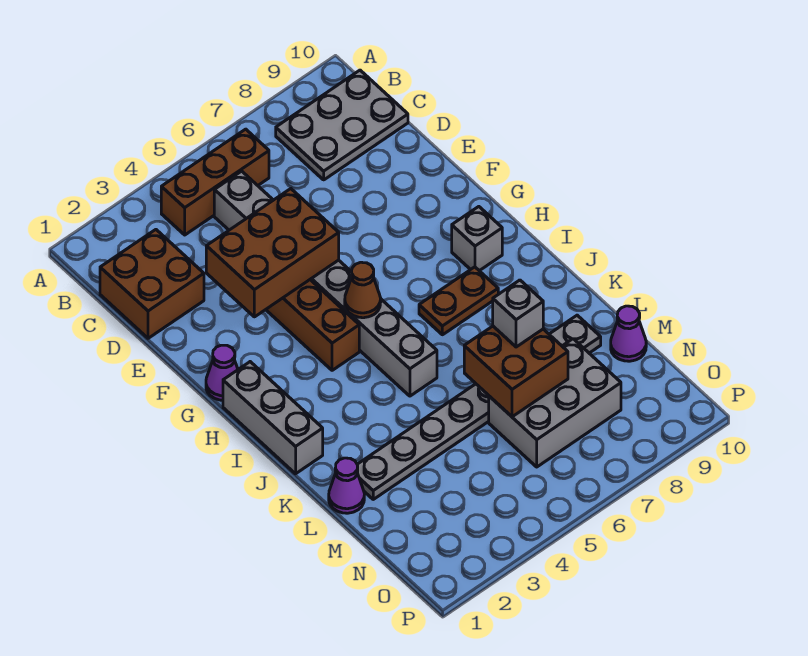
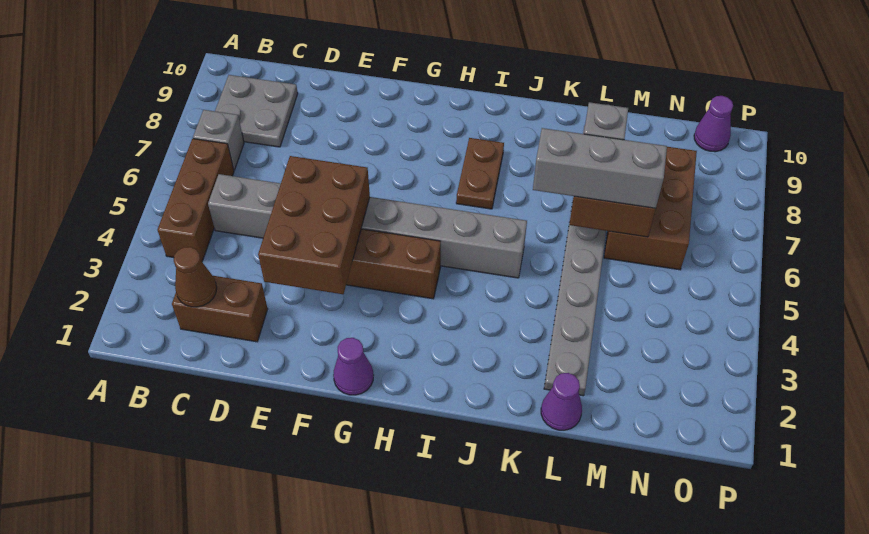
grey 2x3 plate [276,70,408,180] -> grey 2x2 plate [215,75,298,147]
brown 2x2 brick [100,230,204,338] -> brown 1x2 brick [172,276,268,342]
grey 1x3 brick [223,362,323,474] -> grey 1x3 brick moved to [533,128,667,209]
brown 1x1 cone [345,262,381,318] -> brown 1x1 cone moved to [174,247,217,307]
grey 1x1 brick [452,207,502,271] -> grey 1x1 brick moved to [193,110,244,170]
grey 2x3 brick [489,339,621,467] -> brown 2x3 brick [604,147,697,270]
purple 1x1 cone [611,306,646,361] -> purple 1x1 cone moved to [694,96,733,152]

